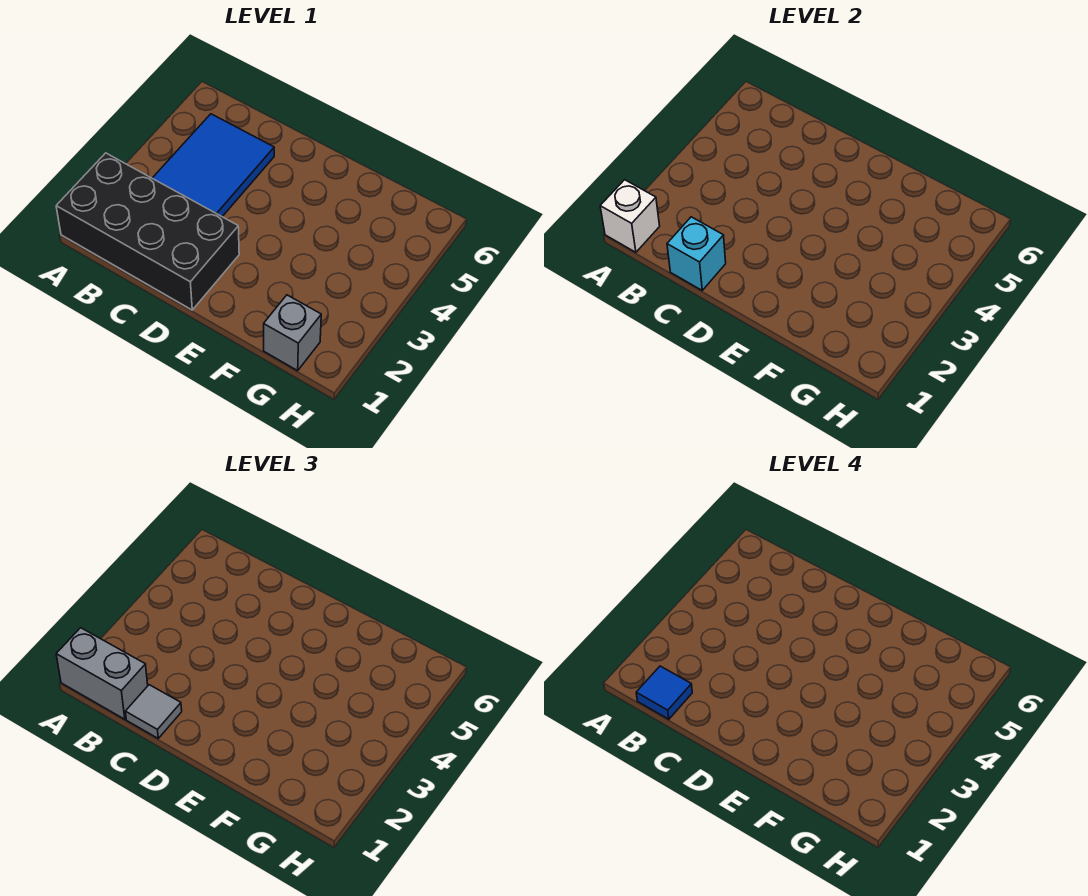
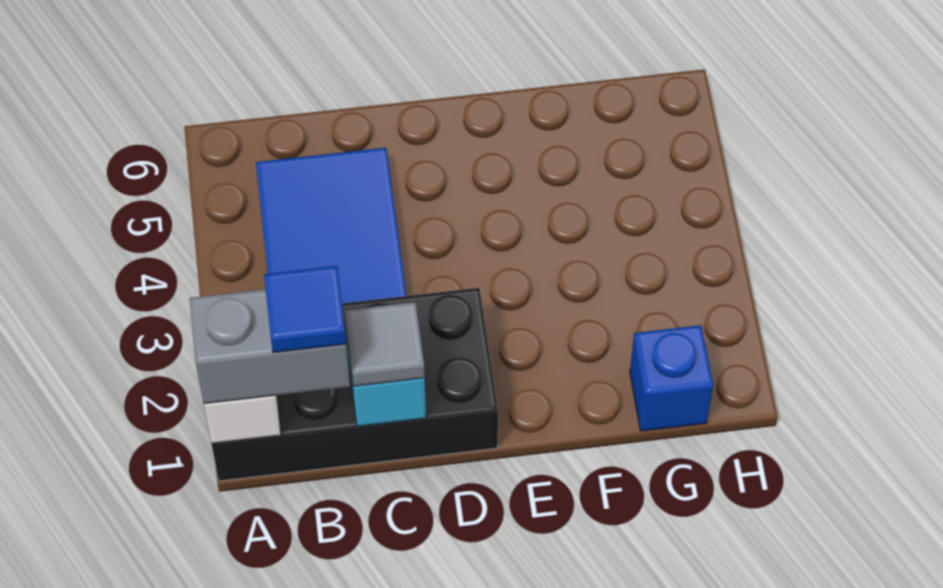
grey 1x1 brick [264,295,321,371] -> blue 1x1 brick [630,325,713,431]

